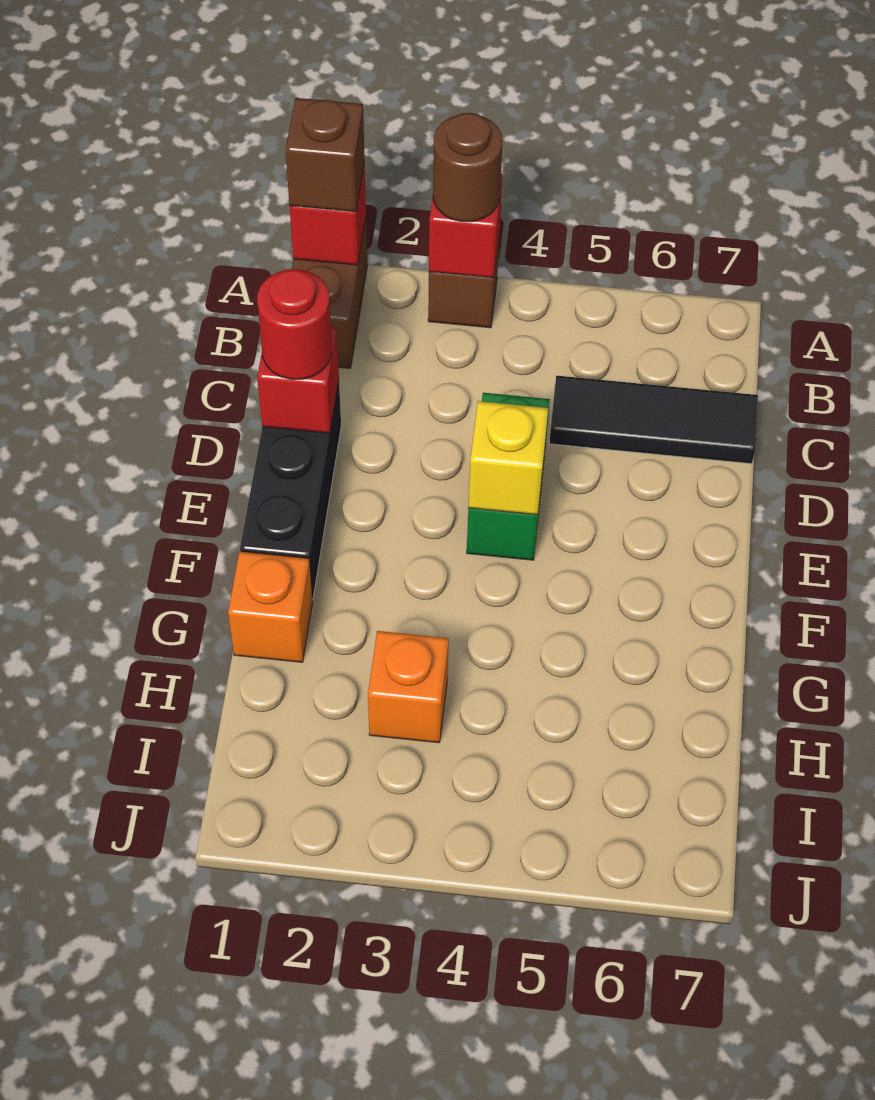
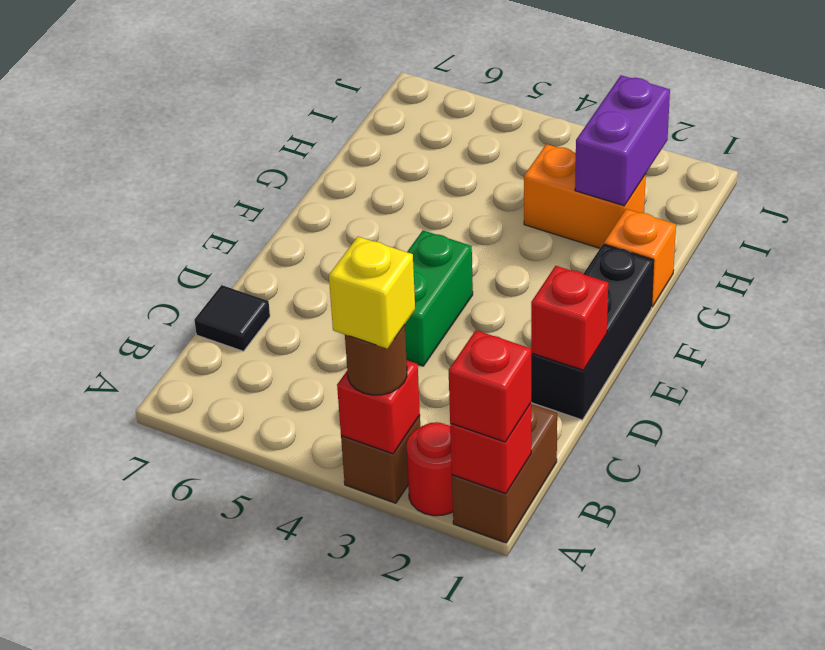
brown 1x1 brick [285,98,365,212] -> red 1x1 brick [449,330,532,442]
black 1x3 tile [549,376,758,464] -> black 1x1 tile [194,285,270,351]
red 1x1 round brick [257,269,332,380] -> red 1x1 round brick moved to [407,422,453,516]
yellow 1x1 brick [468,401,548,515] -> yellow 1x1 brick moved to [329,237,415,348]
none -> purple 1x2 brick [575,75,670,206]
orange 1x1 brick [368,631,449,743] -> orange 1x2 brick [524,144,646,248]

